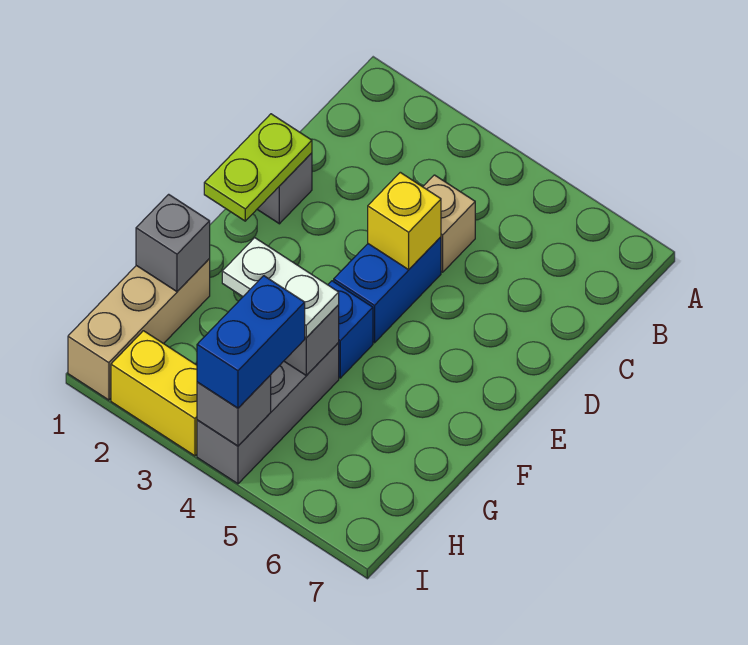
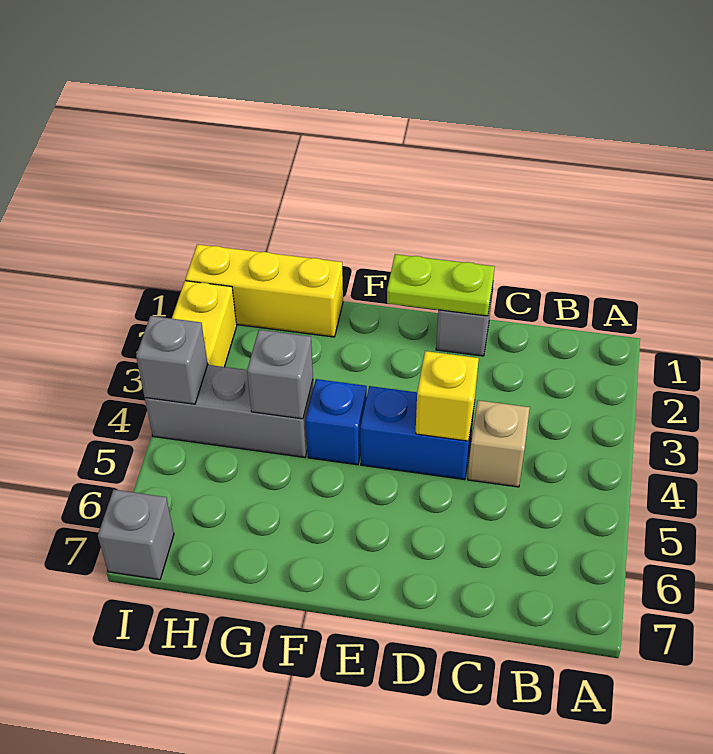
tan 1x3 brick [68,259,210,400] -> yellow 1x3 brick [185,244,343,337]
grey 1x1 brick [136,194,210,292] -> grey 1x1 brick moved to [98,490,174,580]
white 1x2 plate [222,238,339,338] -> none
blue 1x2 brick [197,276,305,408] -> none

